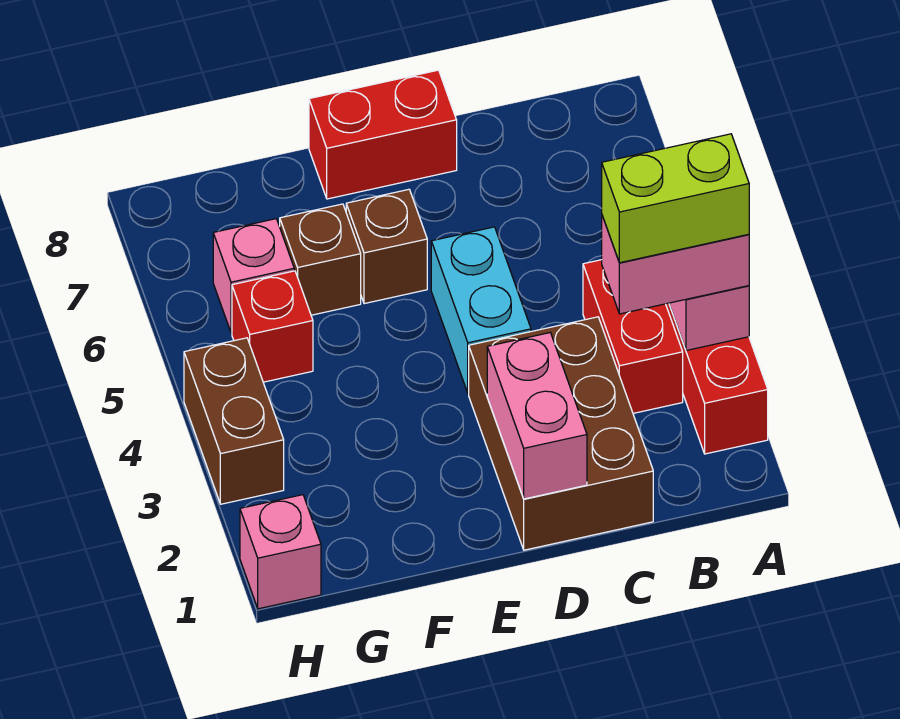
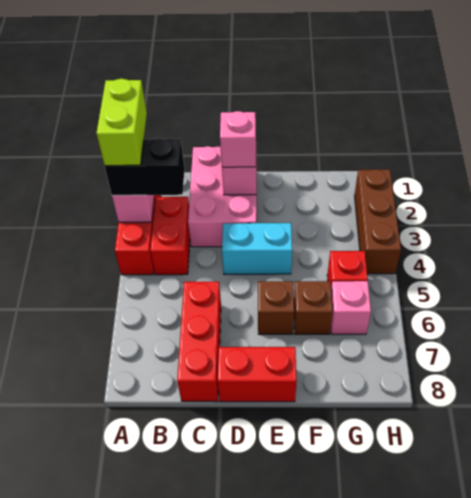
pink 1x2 brick [602,216,749,314] -> black 1x2 brick [105,138,185,195]
lime 1x2 brick [602,134,749,263] -> lime 1x2 brick turned to [97,79,147,166]
brown 2x3 brick [469,317,653,550] -> pink 2x3 brick [188,146,257,247]
none -> red 1x3 brick [177,282,221,402]
cyan 1x2 brick [431,227,531,393] -> cyan 1x2 brick turned to [222,223,292,274]
pink 1x1 brick [240,495,321,609] -> pink 1x1 brick moved to [220,111,256,167]
brown 1x2 brick [184,338,284,504] -> brown 1x3 brick [355,169,401,274]

